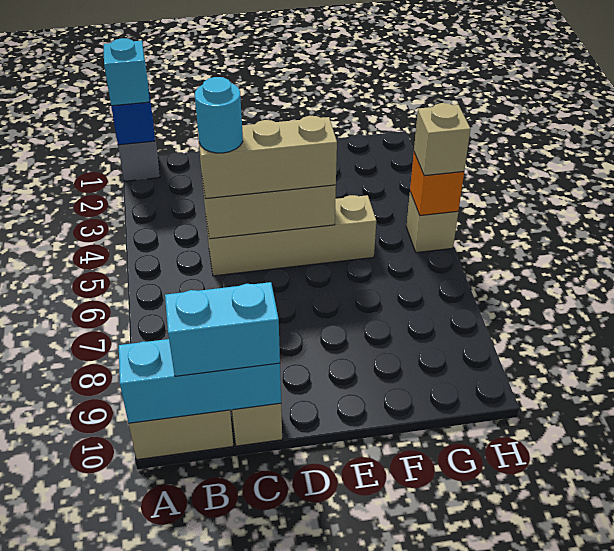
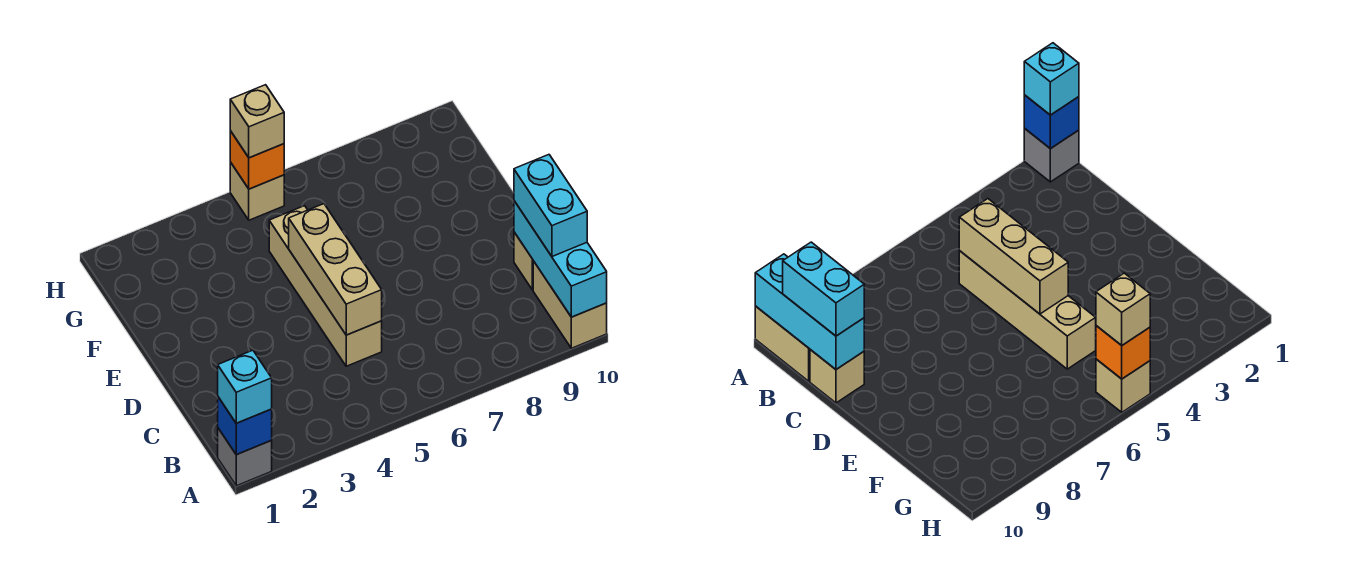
tan 1x3 brick [197,116,337,199] -> none
cyan 1x1 round brick [195,77,243,153] -> none

